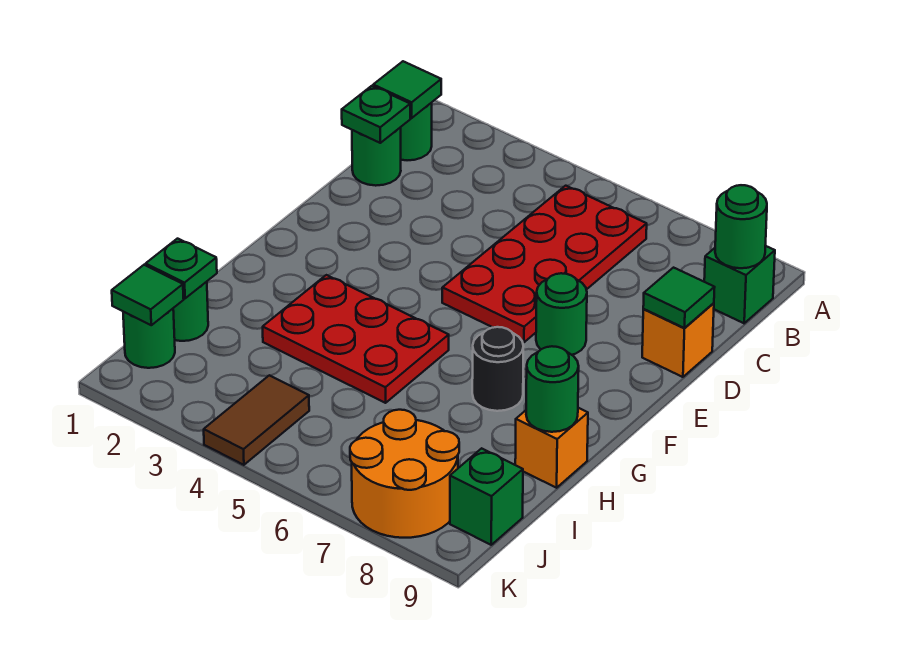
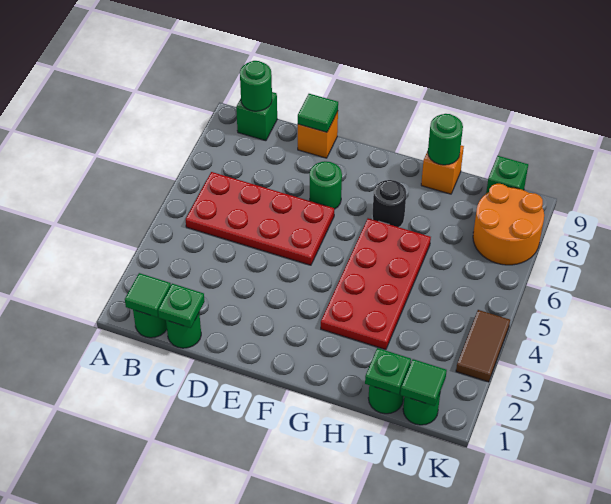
red 2x3 plate [263,275,449,403] -> red 2x4 plate [321,218,431,350]
brown 1x2 tile [204,375,309,465] -> brown 1x2 tile turned to [456,310,510,382]

